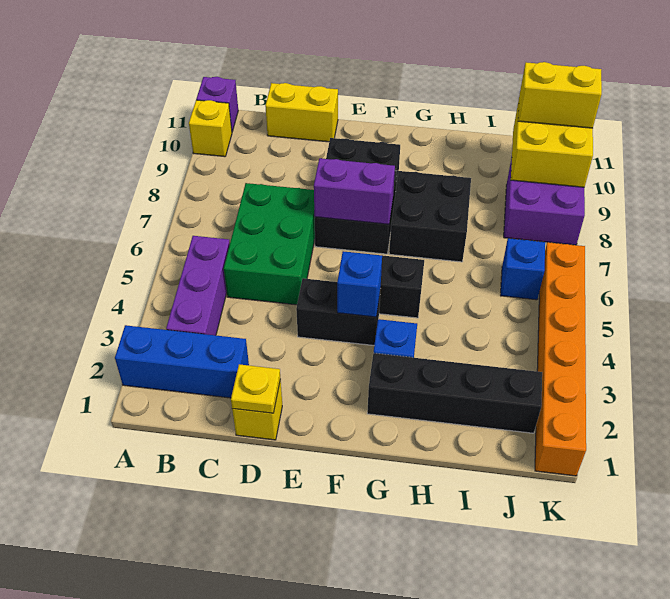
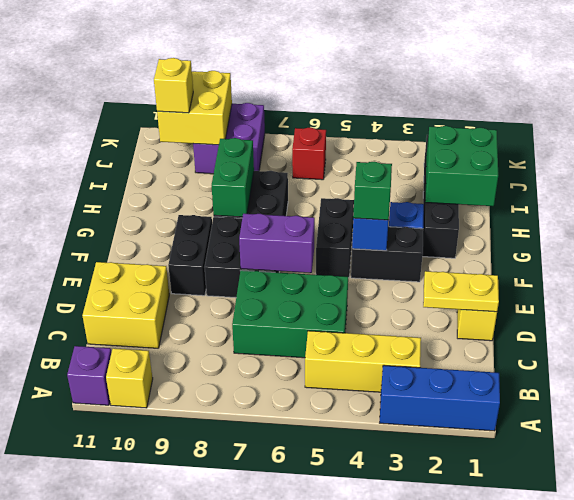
blue 1x3 brick [115,325,249,398] -> blue 1x3 brick turned to [380,365,500,431]
purple 1x3 brick [166,236,230,335] -> yellow 1x3 brick [305,331,421,392]
yellow 1x2 brick [265,83,338,142] -> yellow 2x2 brick [82,262,169,348]
yellow 1x1 plate [231,364,280,413] -> yellow 1x2 plate [423,271,499,312]
black 1x2 brick [296,278,380,345] -> black 1x2 brick turned to [351,227,423,282]
purple 1x2 brick [314,158,395,224] -> purple 1x2 brick turned to [239,214,315,273]
none -> green 1x1 brick [353,162,392,220]
none -> green 1x2 brick [212,138,254,217]
none -> green 2x2 brick [425,126,498,206]
blue 1x1 brick [500,238,545,300] -> red 1x1 brick [292,128,326,180]
yellow 1x2 brick [518,62,602,128] -> yellow 1x1 brick [154,58,193,113]
orange 1x6 brick [535,242,586,476] -> none

